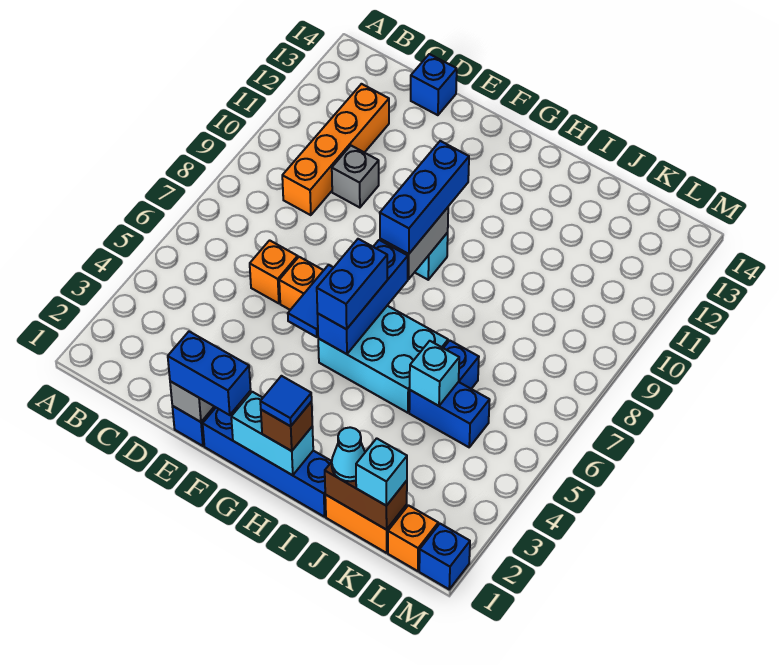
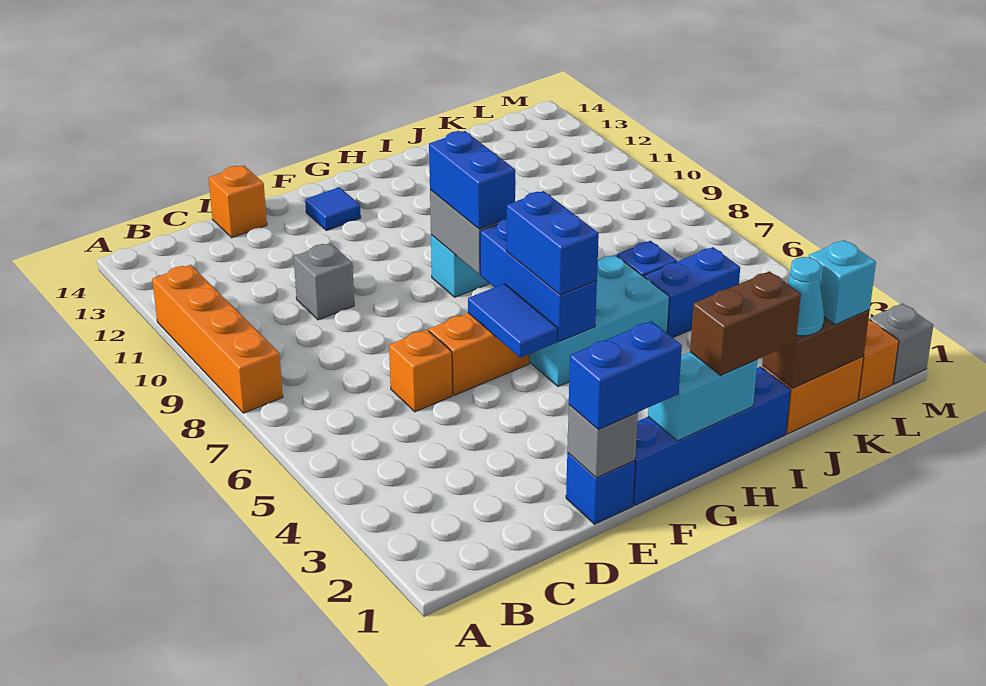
orange 1x4 brick [282,84,389,215] -> orange 1x4 brick moved to [152,265,283,413]
blue 1x1 brick [411,54,457,115] -> orange 1x1 brick [209,166,267,238]
blue 1x3 brick [380,141,469,254] -> blue 1x2 brick [429,131,515,229]
brown 1x1 brick [261,401,312,451] -> brown 1x2 brick [690,271,801,375]
blue 1x1 tile [260,376,312,426] -> blue 1x1 tile moved to [305,187,361,231]
cyan 1x1 brick [410,341,459,406] -> none
blue 1x1 brick [419,524,470,589] -> grey 1x1 brick [869,303,933,384]

